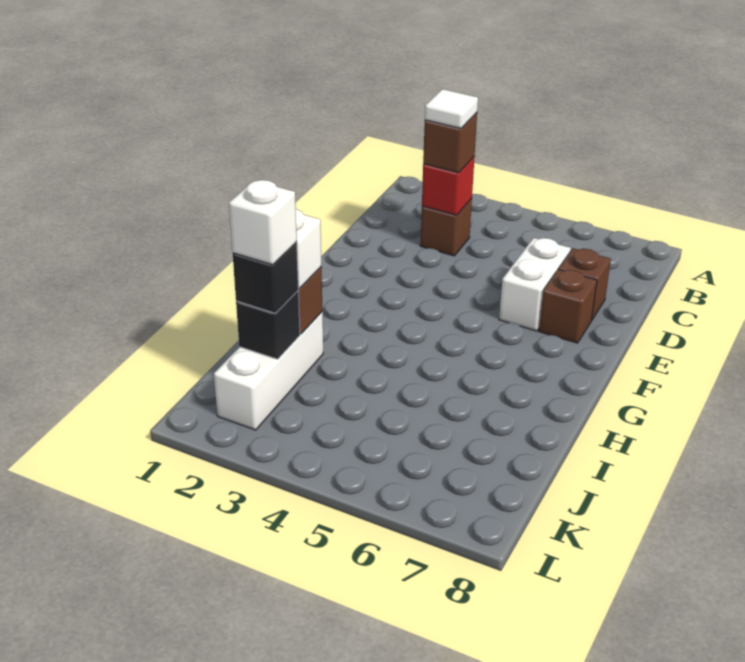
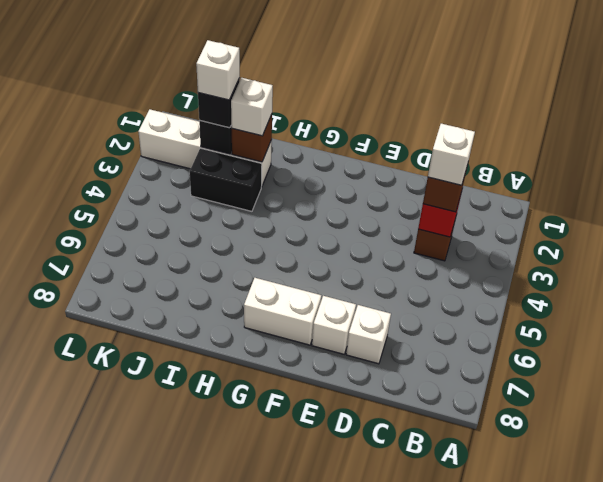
white 1x1 tile [425,89,478,128] -> white 1x1 brick [428,124,475,185]
white 1x2 brick [499,238,571,331] -> white 1x2 brick moved to [244,278,321,345]
brown 1x1 brick [559,248,611,319] -> white 1x1 brick [346,305,391,364]
brown 1x1 brick [539,269,597,343] -> white 1x1 brick [312,296,356,354]
white 1x3 brick [214,312,323,430] -> white 1x4 brick [138,109,272,187]
none -> black 1x2 brick [189,148,262,211]

